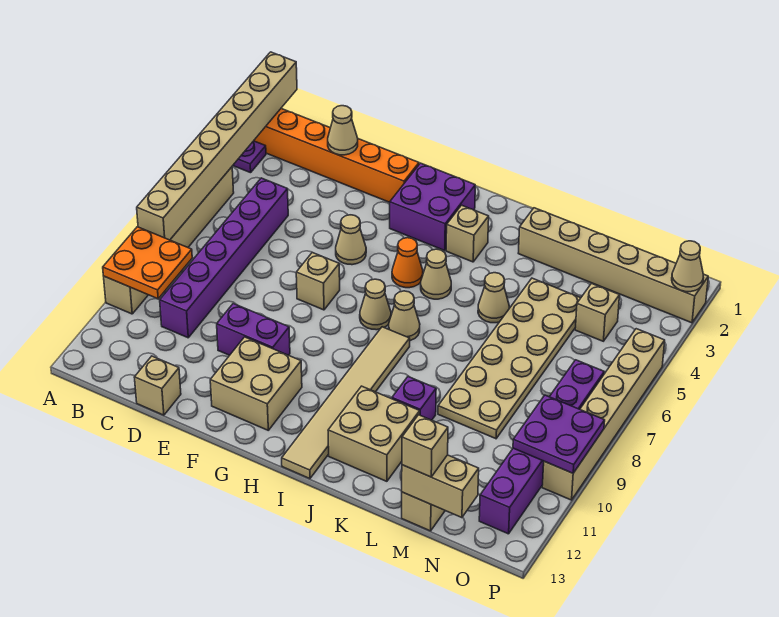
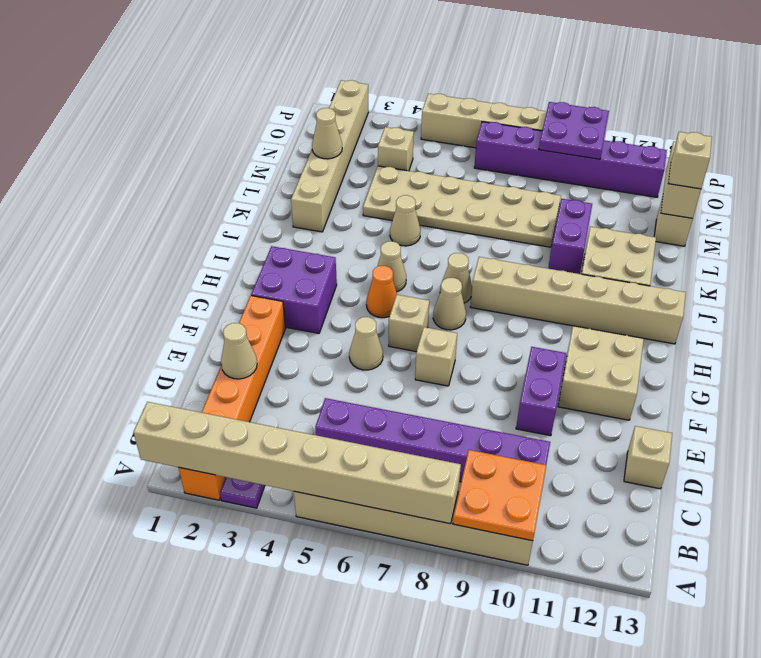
tan 1x1 brick [446,205,489,262] -> tan 1x1 brick moved to [389,295,429,352]
tan 1x6 tile [282,327,410,479] -> tan 1x6 brick [470,257,686,344]
purple 1x1 brick [392,377,436,420] -> purple 1x2 brick [548,199,592,274]
tan 1x1 cone [672,241,703,292] -> tan 1x1 cone moved to [312,108,342,159]

